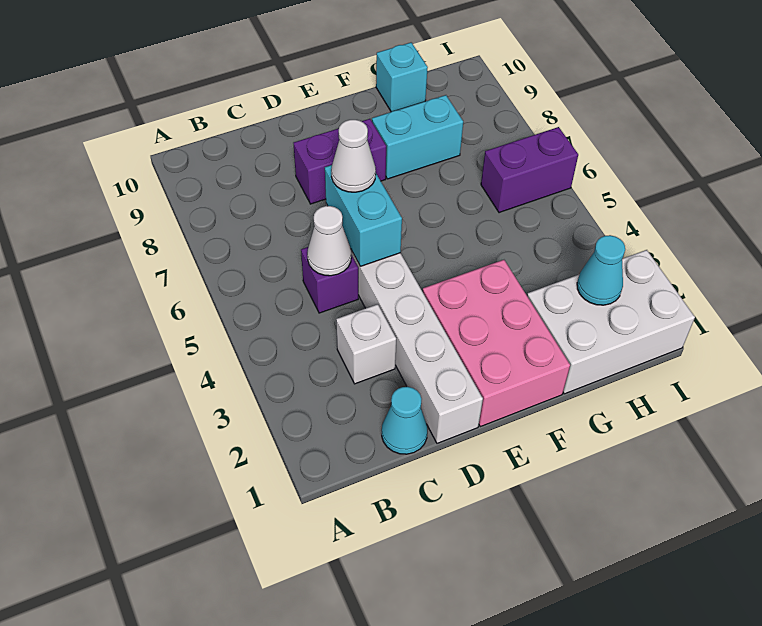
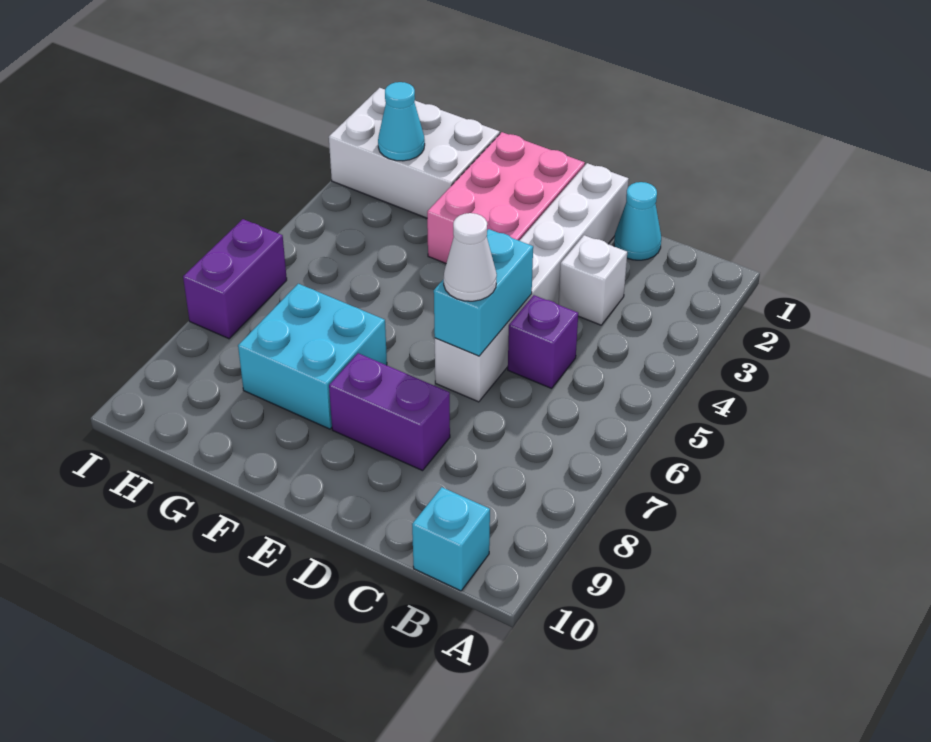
white 1x1 cone [307,206,351,276] -> none
cyan 1x2 brick [372,95,463,179] -> cyan 2x2 brick [238,284,387,429]
cyan 1x1 brick [376,43,428,112] -> cyan 1x1 brick moved to [412,487,490,591]
purple 1x2 brick [481,127,578,213] -> purple 1x2 brick turned to [183,219,287,339]

